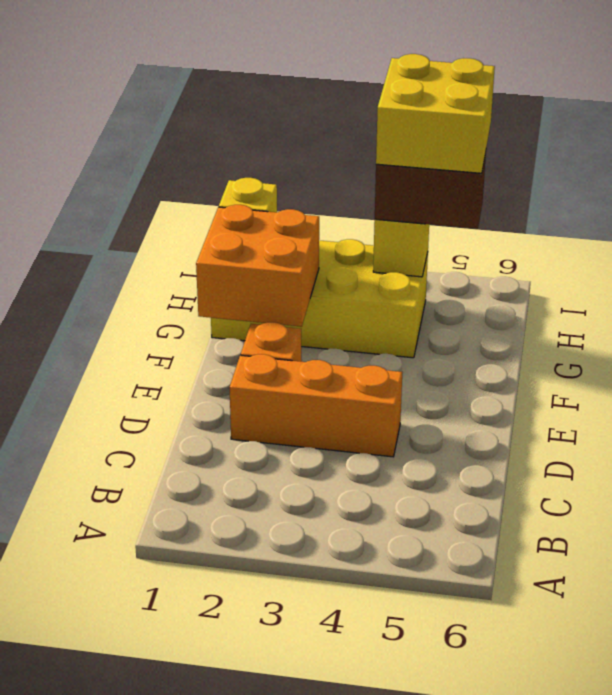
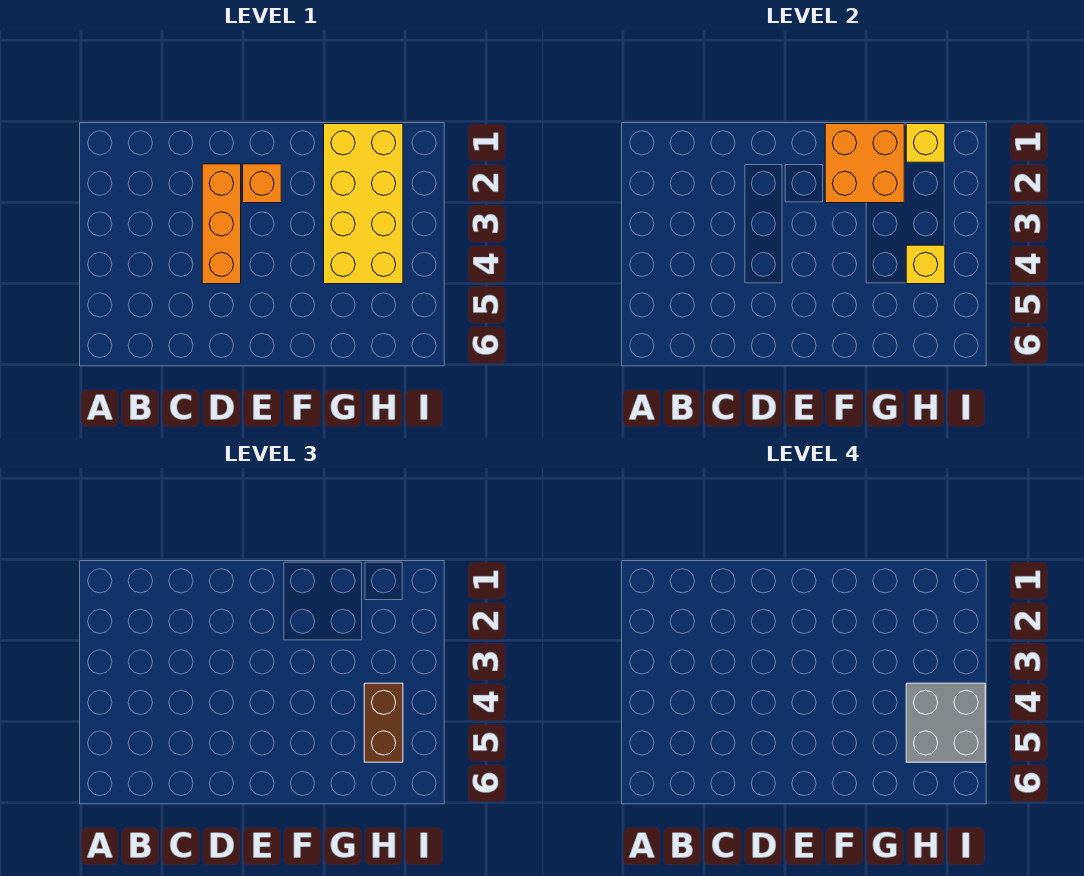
yellow 2x2 brick [376,54,495,173] -> grey 2x2 brick [906,683,985,762]

